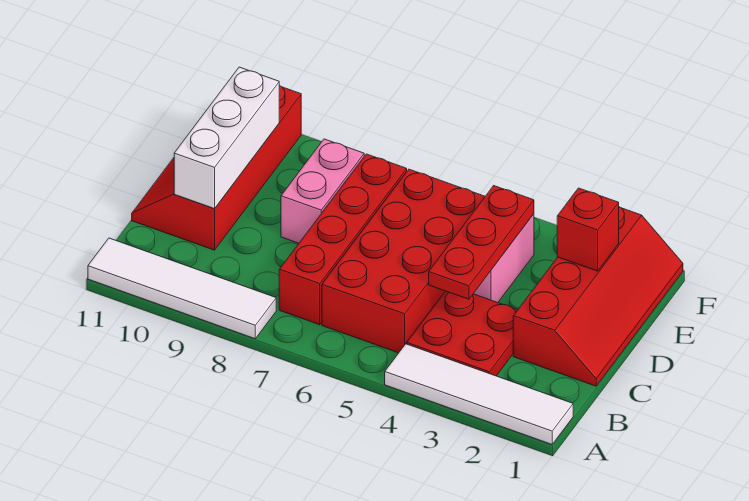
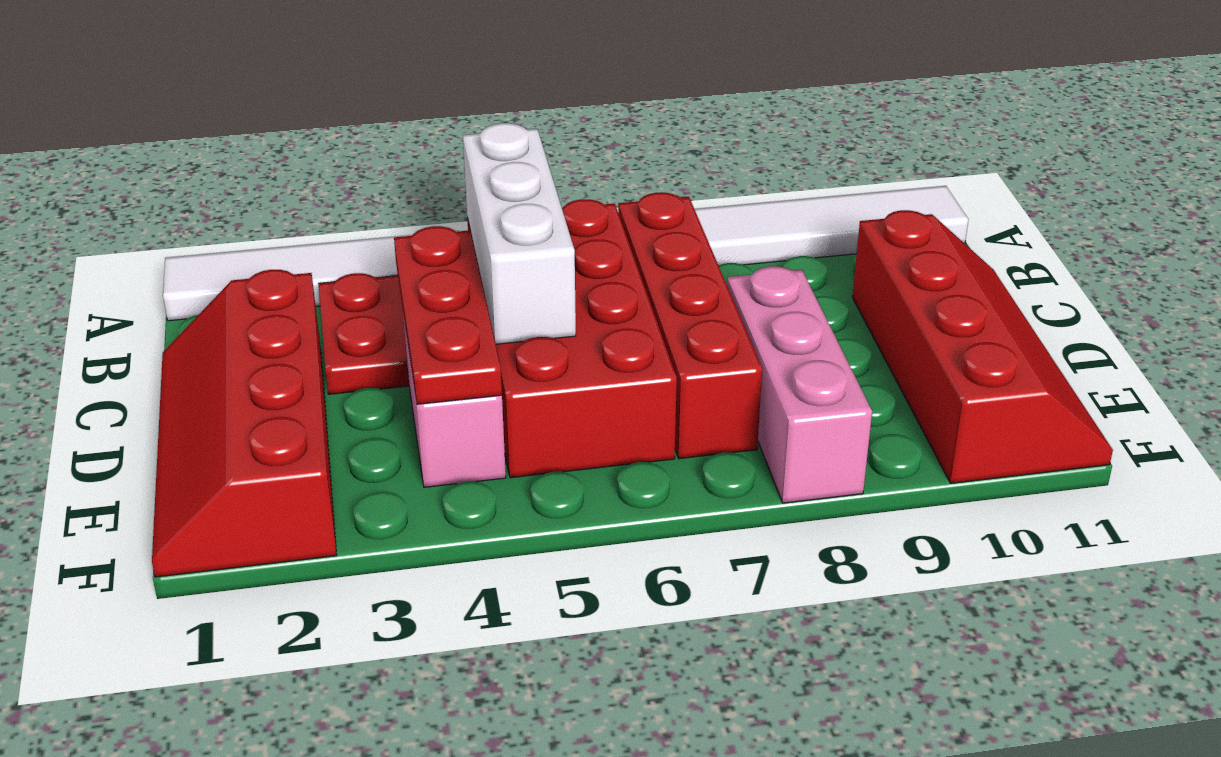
white 1x3 brick [174,67,279,209] -> white 1x3 brick moved to [463,123,576,344]
pink 1x2 brick [281,139,364,243] -> pink 1x3 brick [727,266,872,503]
red 1x1 brick [557,188,619,271] -> none

